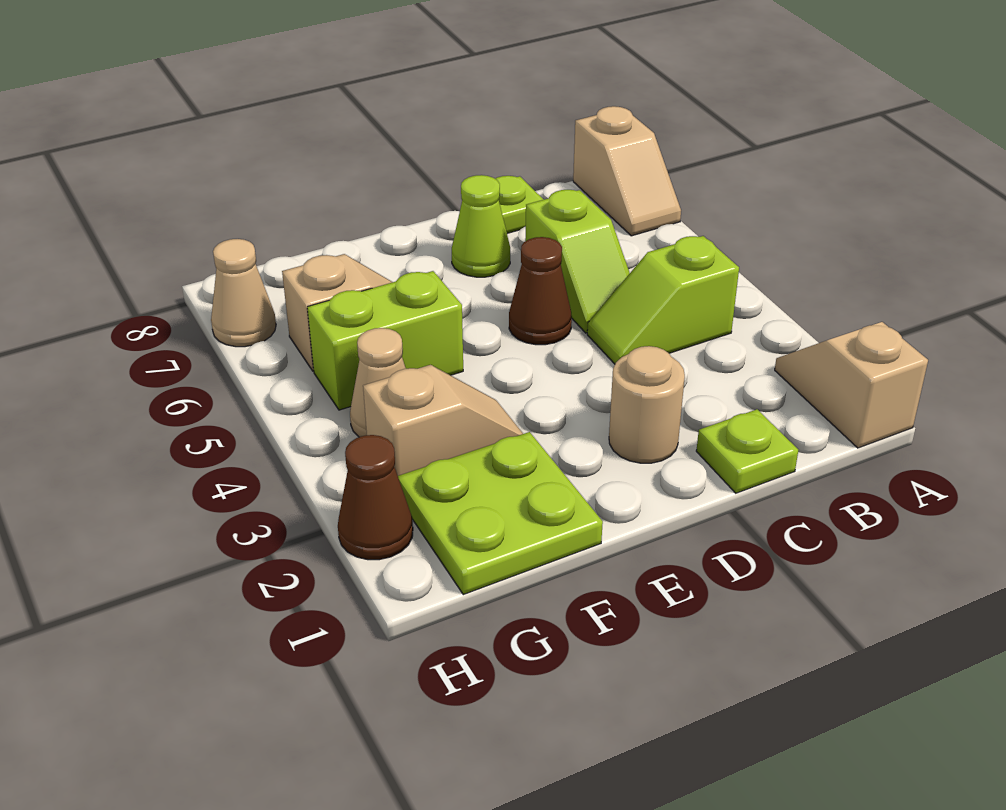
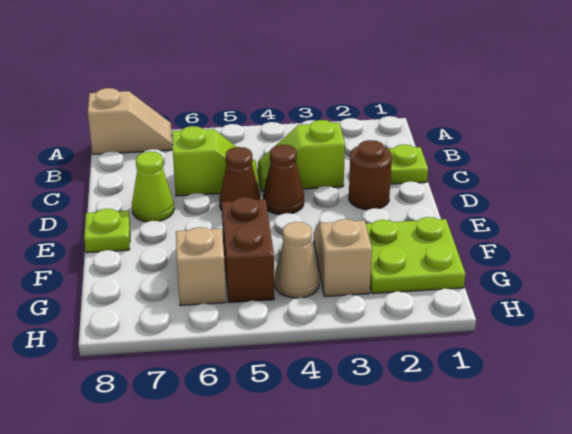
tan 1x2 slope [775,322,928,448] -> none
lime 1x2 slope [587,236,739,364] -> lime 1x2 slope turned to [258,120,345,191]
lime 1x1 plate [495,176,544,233] -> lime 1x1 plate moved to [84,209,130,253]
tan 1x1 round brick [609,346,685,463] -> brown 1x1 round brick [349,140,392,210]
lime 1x2 brick [307,271,463,410] -> brown 1x2 brick [222,197,274,302]
brown 1x1 cone [338,435,413,560] -> brown 1x1 cone moved to [263,145,304,215]
tan 1x1 cone [211,239,276,347] -> none

